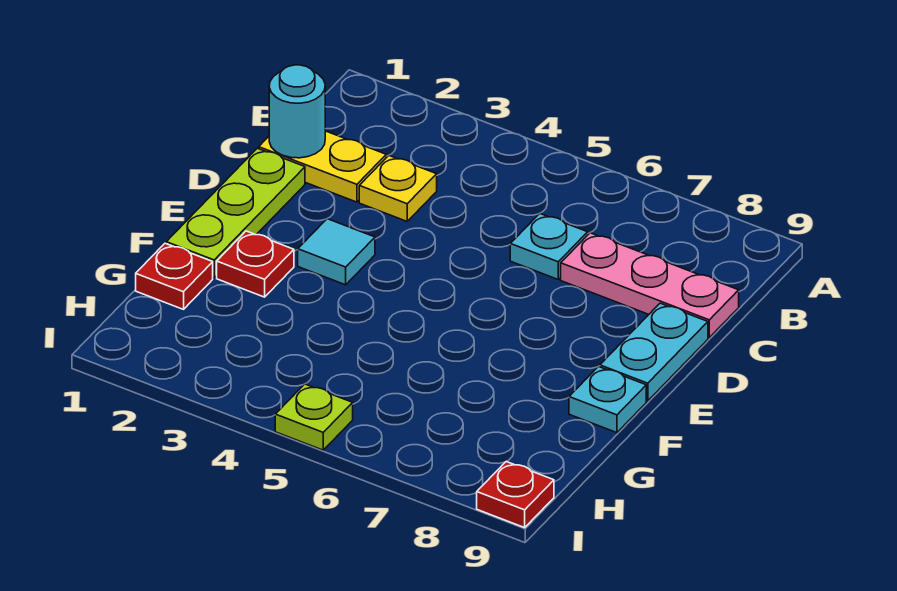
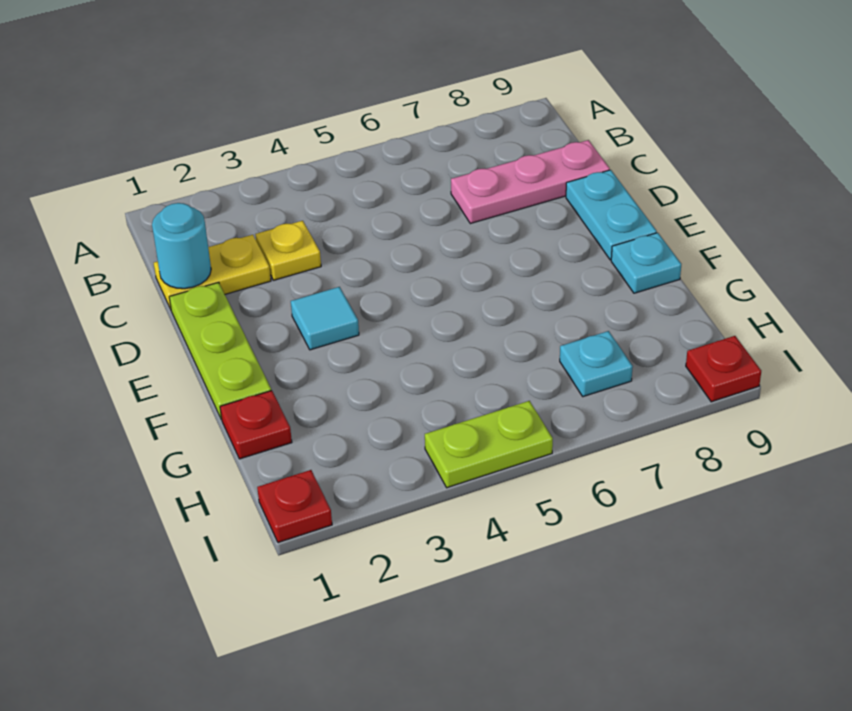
cyan 1x1 plate [510,214,588,279] -> cyan 1x1 plate moved to [560,331,633,397]
red 1x1 plate [217,231,294,297] -> red 1x1 plate moved to [257,470,332,543]
lime 1x1 plate [275,384,353,450] -> lime 1x2 plate [425,401,553,488]

